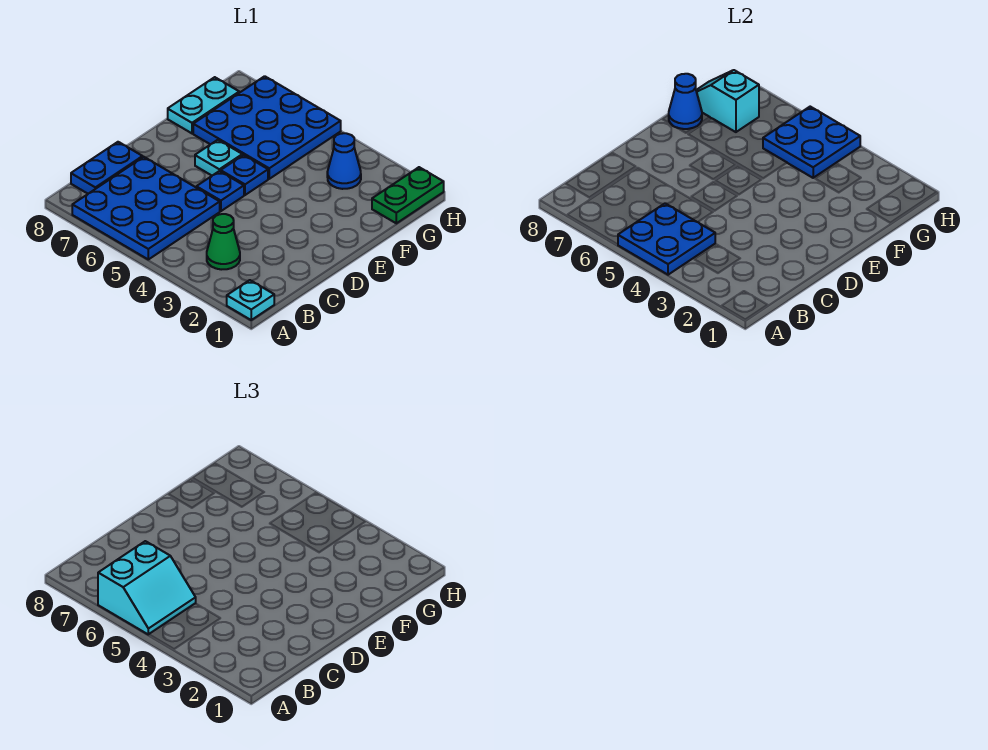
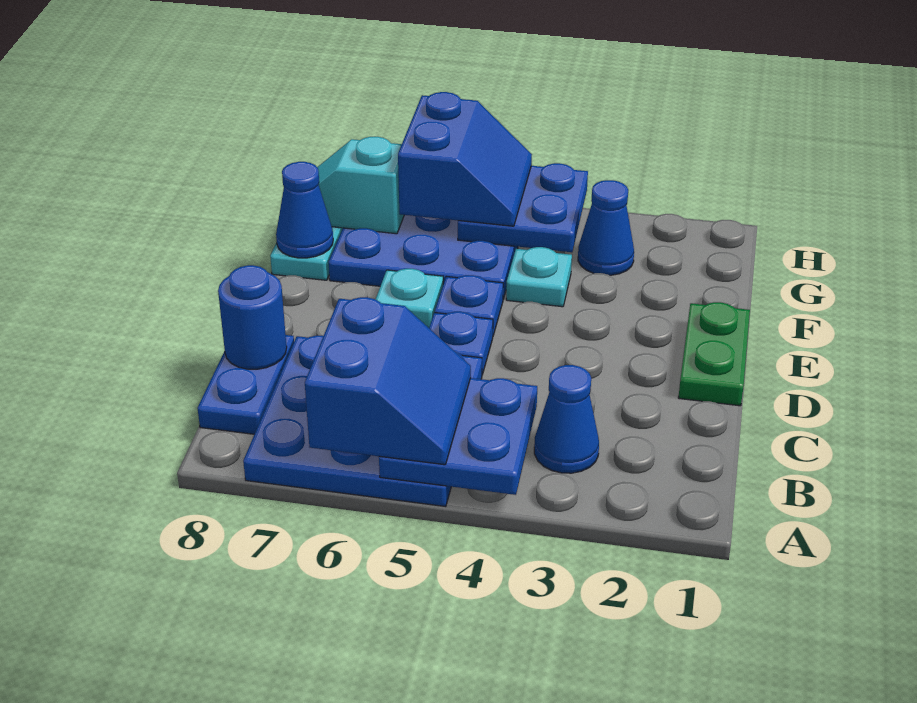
cyan 1x1 plate [227,280,274,320] -> cyan 1x1 plate moved to [506,247,572,307]
cyan 2x2 slope [98,541,196,635] -> blue 2x2 slope [305,297,471,465]
green 1x1 cone [207,214,240,270] -> blue 1x1 cone [534,365,599,473]
none -> blue 1x1 round brick [218,265,287,369]
green 1x2 plate [372,167,444,223] -> green 1x2 plate moved to [678,302,750,406]
none -> blue 2x2 slope [398,92,532,226]

